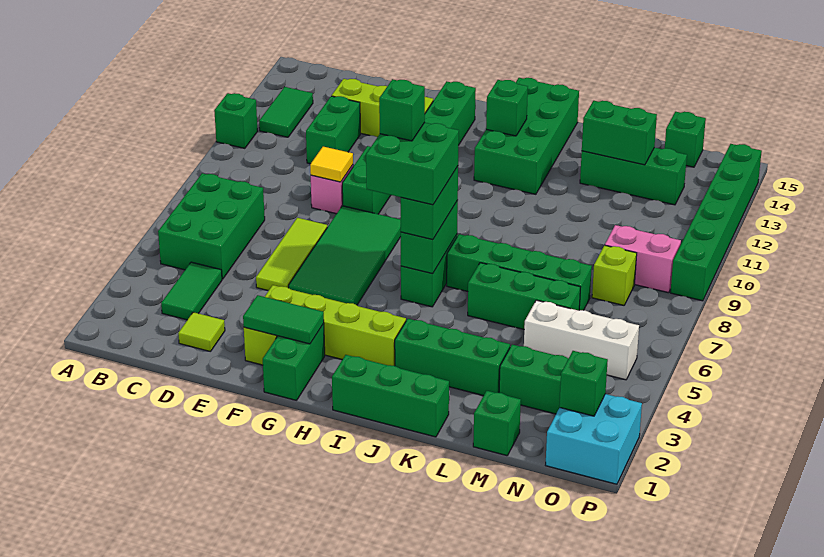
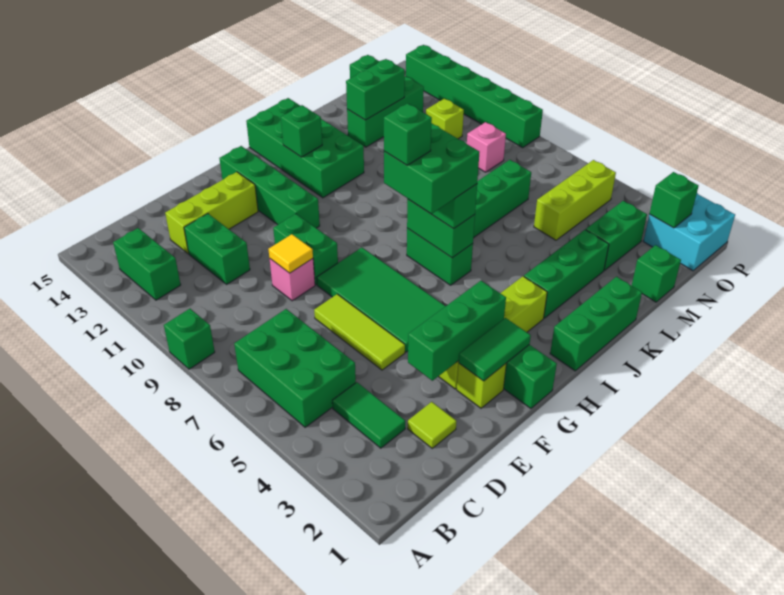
green 1x1 brick [214,93,258,148] -> green 1x1 brick moved to [164,309,215,369]
green 1x2 tile [259,87,313,137] -> green 1x2 brick [113,228,181,300]
green 1x3 brick [468,263,580,329] -> green 1x3 brick moved to [408,281,506,381]
white 1x3 brick [524,300,639,380] -> lime 1x3 brick [534,160,616,240]
lime 1x1 brick [592,245,637,305] -> lime 1x1 brick moved to [426,99,464,139]
pink 1x2 brick [605,225,681,293] -> pink 1x1 brick [467,122,506,172]

